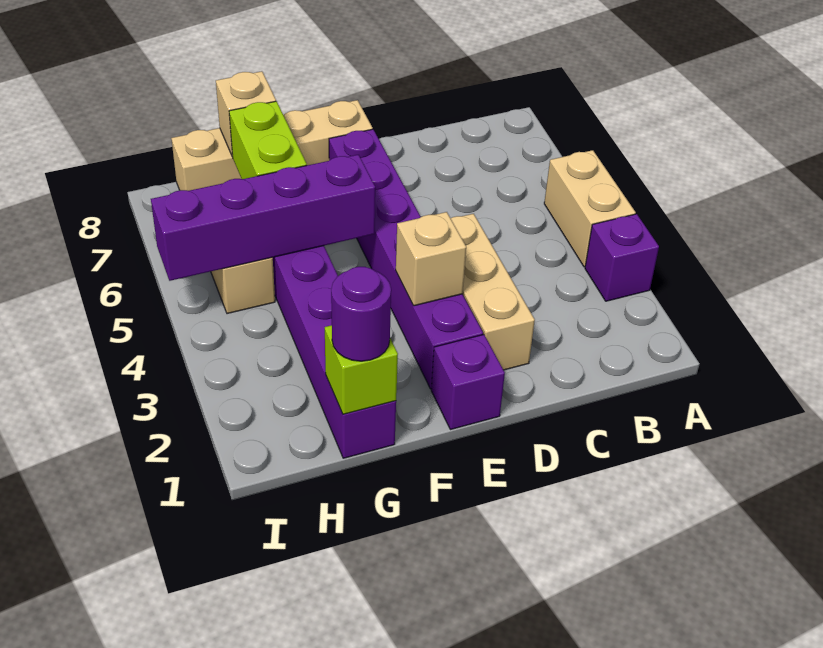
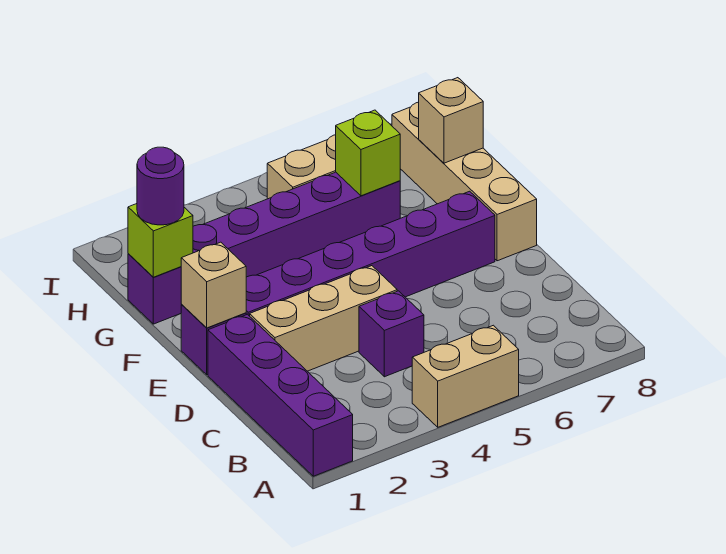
purple 1x1 brick [585,214,659,301] -> purple 1x1 brick moved to [359,291,424,377]
tan 1x1 brick [396,212,466,306] -> tan 1x1 brick moved to [181,242,246,328]
purple 1x4 brick [151,155,375,281] -> purple 1x4 brick moved to [208,314,353,476]
lime 1x2 brick [229,101,307,179] -> lime 1x1 brick [336,110,400,196]

